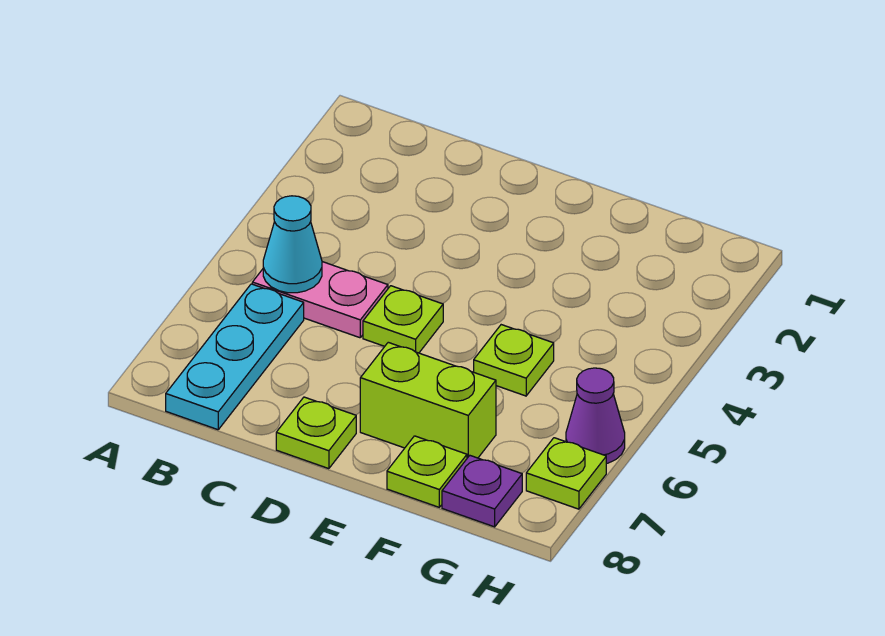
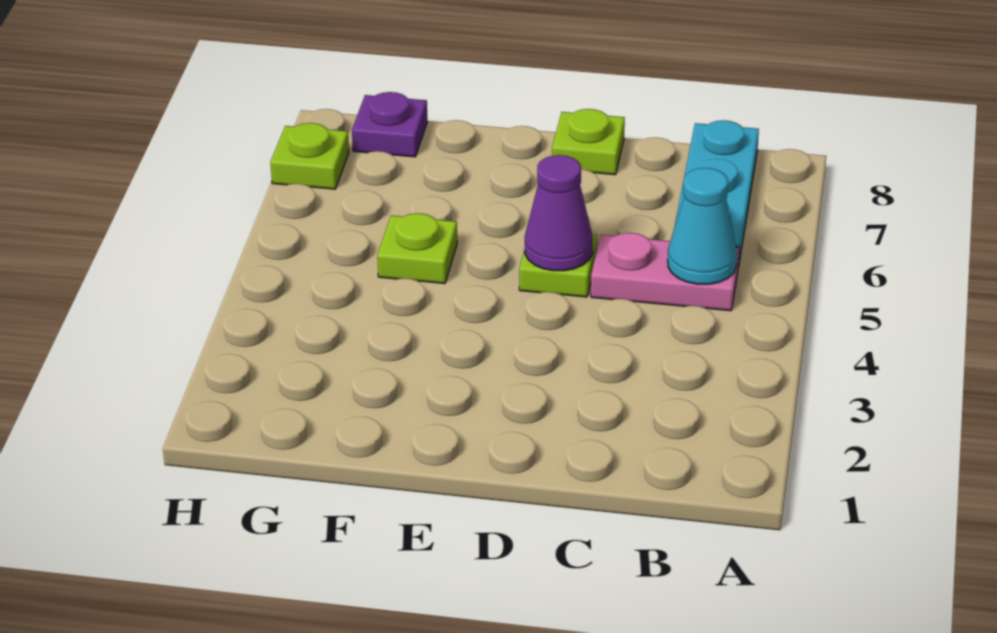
lime 1x2 brick [360,342,496,458] -> none
lime 1x1 plate [387,436,467,507] -> none
purple 1x1 cone [566,368,625,464] -> purple 1x1 cone moved to [525,155,593,271]

